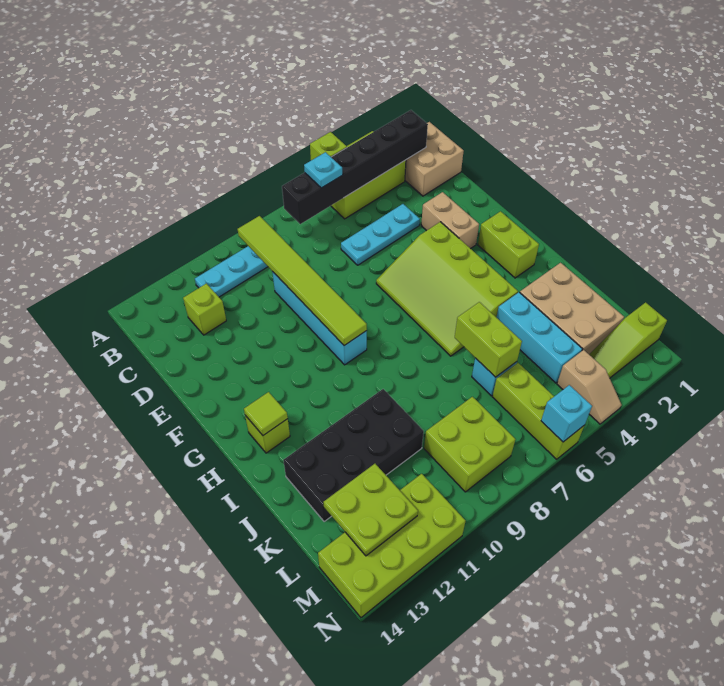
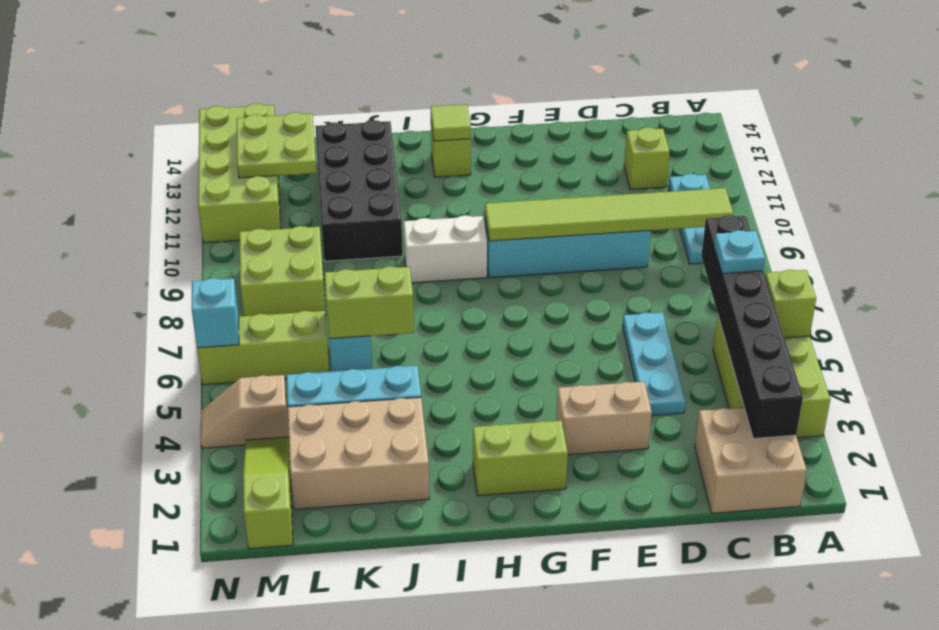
lime 3x4 slope [376,222,518,356] -> none
none -> white 1x2 brick [404,215,487,283]

